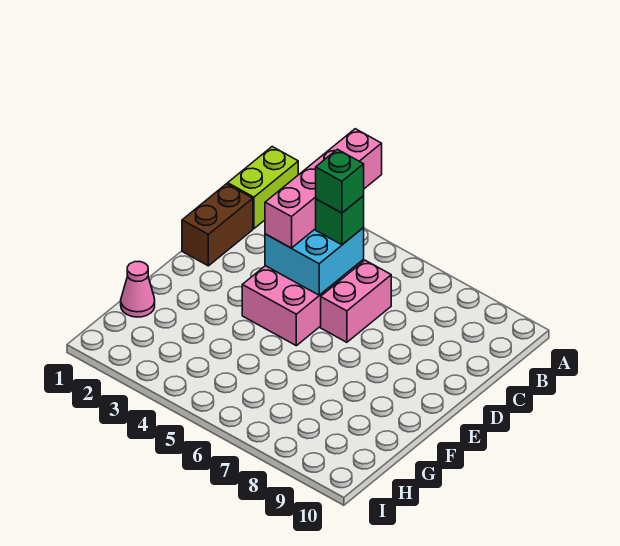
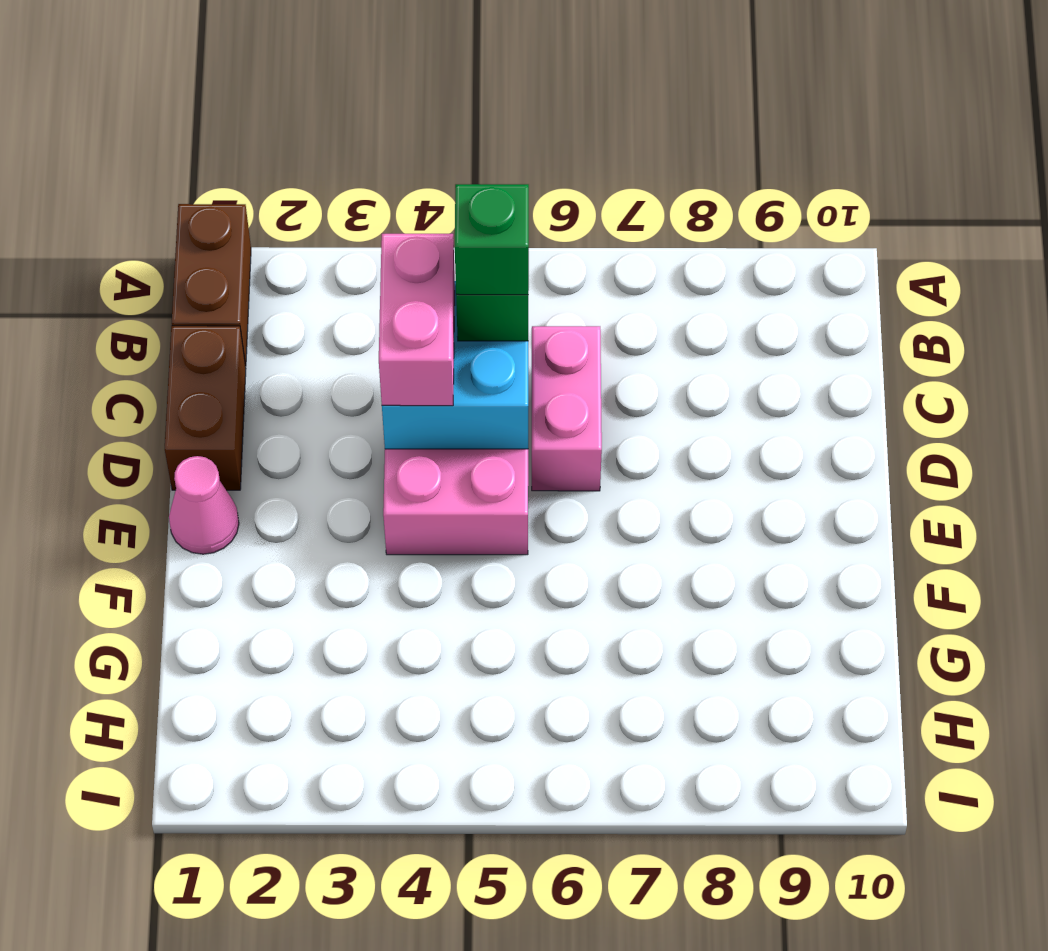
lime 1x2 brick [228,147,298,229] -> brown 1x2 brick [172,204,251,366]
pink 1x4 brick [265,129,382,248] -> pink 1x2 brick [379,234,455,406]
pink 1x1 cone [121,261,155,317] -> pink 1x1 cone moved to [169,456,239,554]

